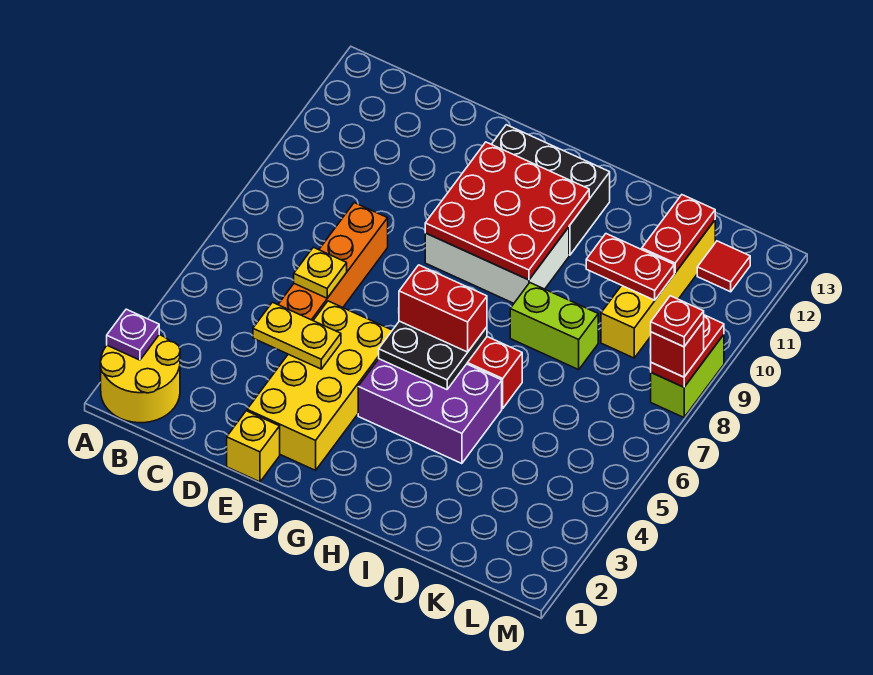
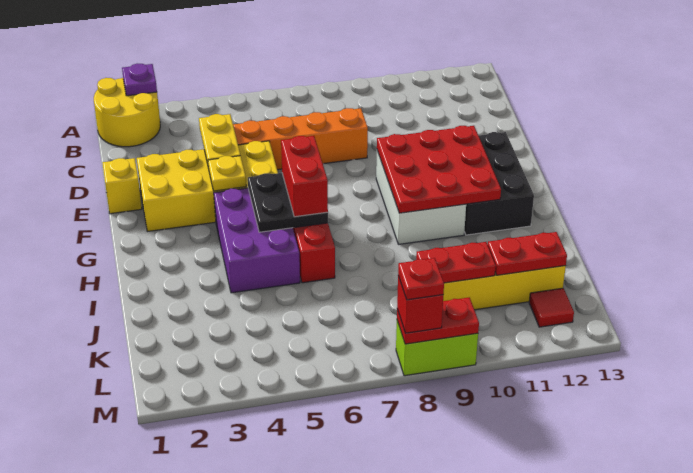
yellow 1x1 plate [294,247,347,298] -> yellow 1x1 plate moved to [208,156,246,191]
lime 1x2 brick [510,283,598,370] -> none
red 1x2 plate [586,234,674,300] -> red 1x2 plate turned to [416,242,496,283]

